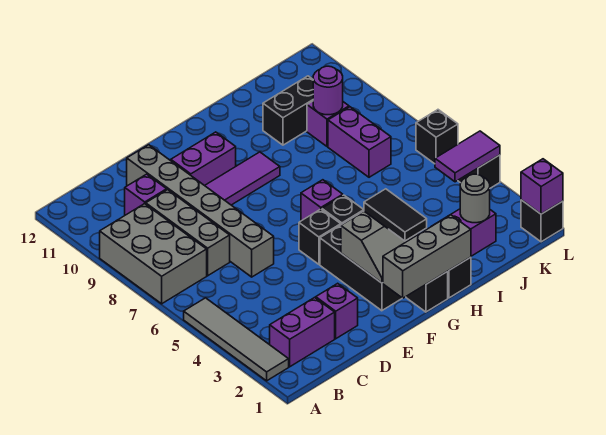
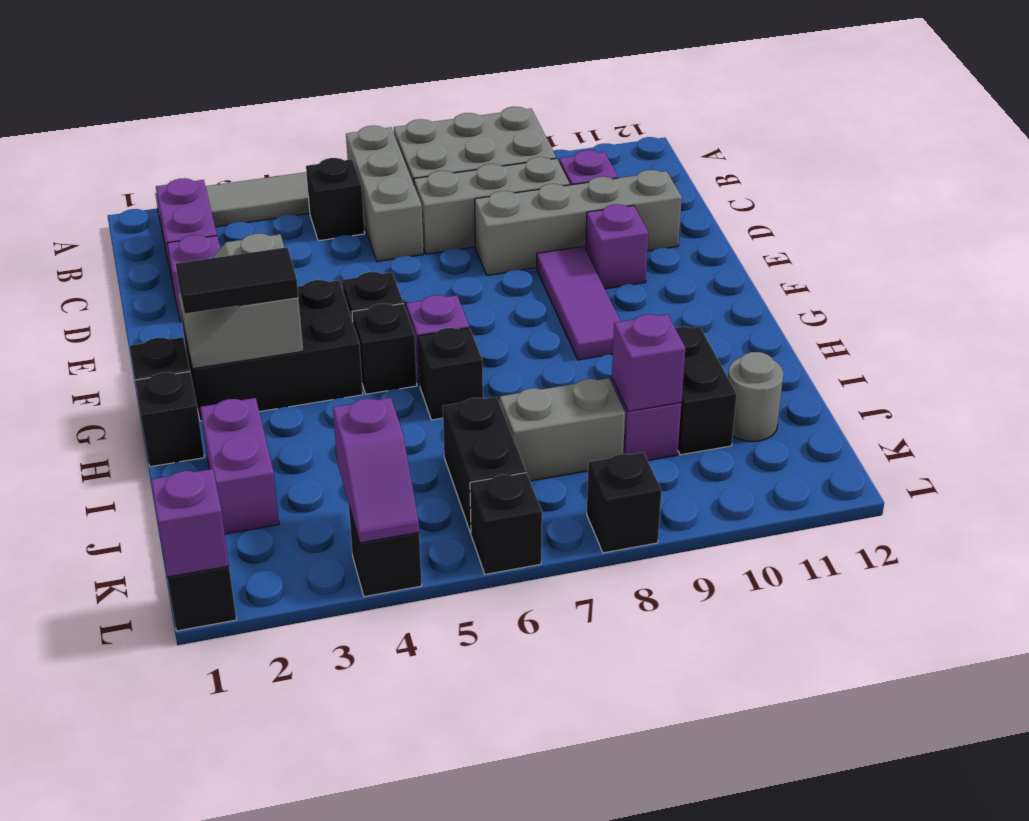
none -> black 1x1 brick [306,158,365,241]
grey 1x6 brick [127,145,274,277] -> grey 1x4 brick [475,170,682,275]
purple 1x2 brick [171,132,236,186] -> purple 1x1 brick [586,204,649,289]
grey 1x3 brick [383,215,471,298] -> grey 1x3 brick moved to [346,126,424,262]
none -> black 1x1 brick [418,328,483,420]
grey 1x1 round brick [460,174,490,223] -> grey 1x1 round brick moved to [728,352,784,442]
none -> black 1x2 brick [443,397,526,533]
purple 1x2 brick [328,107,391,177] -> grey 1x2 brick [500,378,625,481]
purple 1x1 round brick [313,66,343,115] -> purple 1x1 brick [612,314,685,412]
purple 1x2 tile [435,131,500,182] -> purple 1x2 slope [333,398,419,543]
none -> black 1x1 brick [587,452,662,553]

